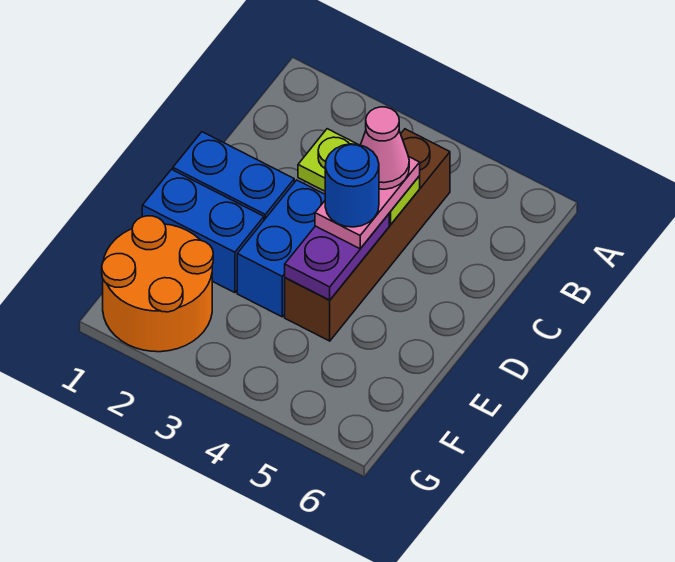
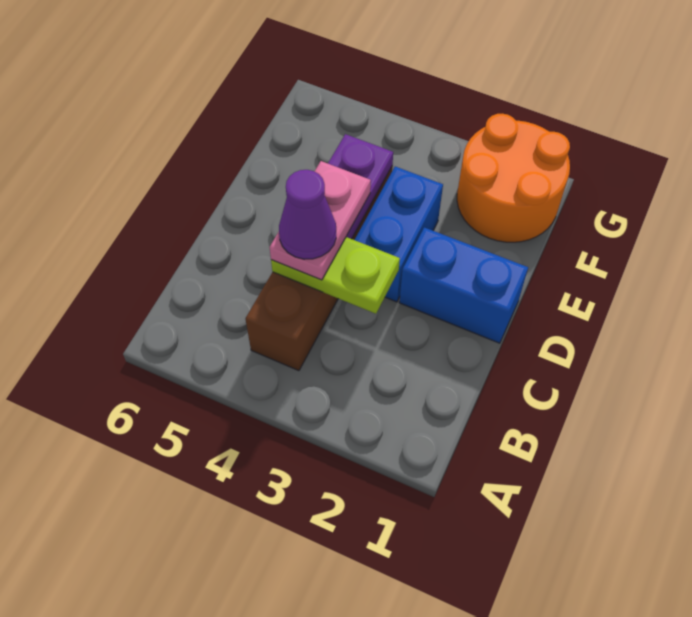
pink 1x1 cone [361,107,409,189] -> purple 1x1 cone [279,170,336,259]
blue 1x1 round brick [325,144,379,227] -> none
blue 1x2 brick [142,169,264,293] -> none

